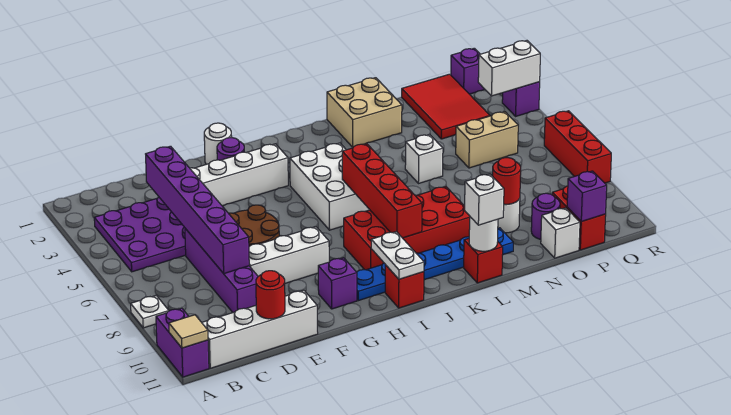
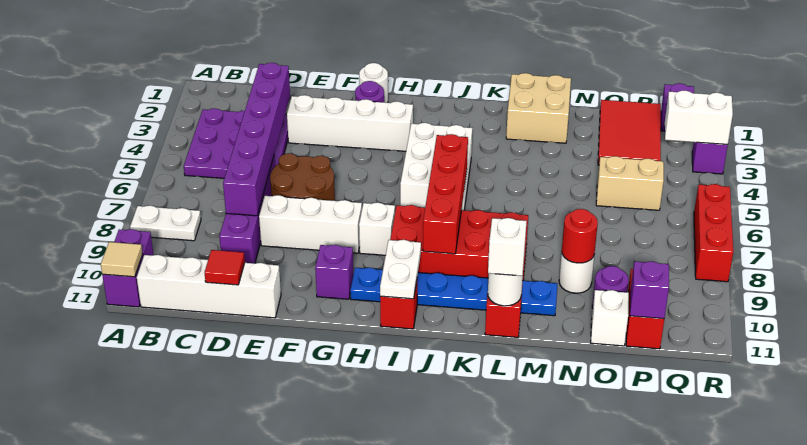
white 1x1 plate [131,296,168,328] -> white 1x2 plate [130,206,201,241]
red 1x1 round brick [256,271,285,319] -> red 1x1 tile [204,250,245,285]
white 1x1 brick [405,134,443,184] -> white 1x1 brick moved to [359,203,395,255]

